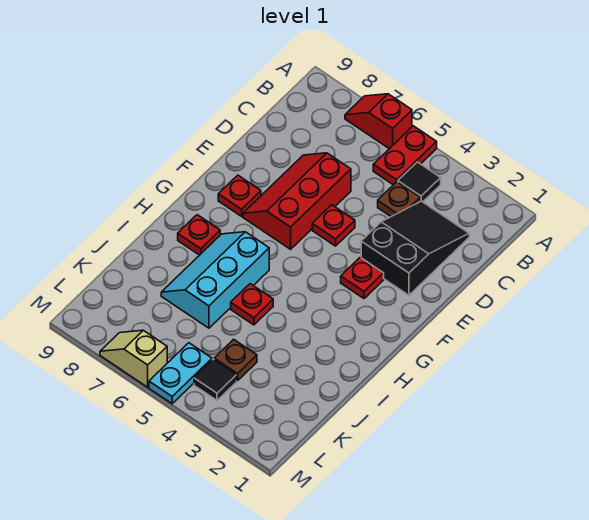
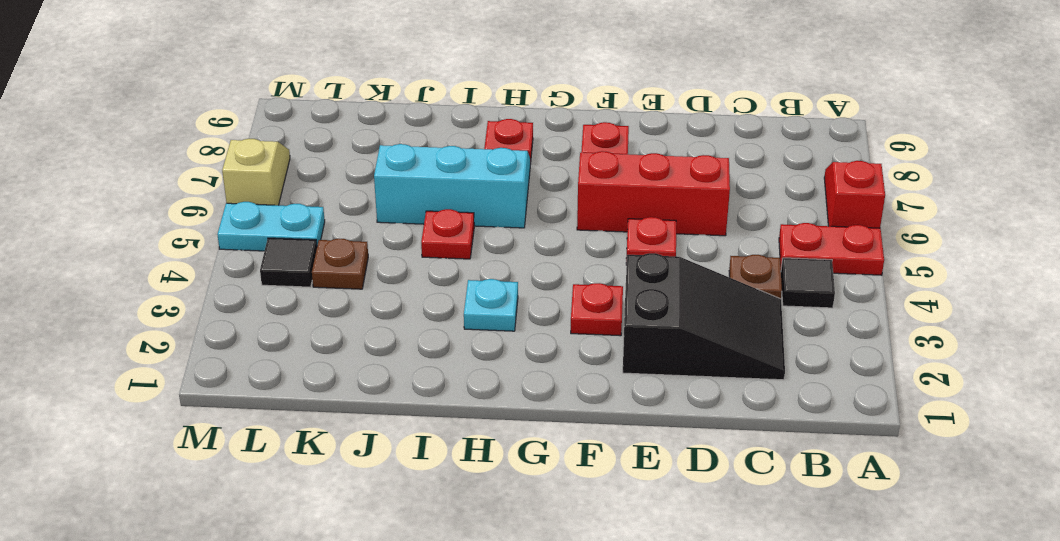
none -> cyan 1x1 plate [464,279,518,331]

